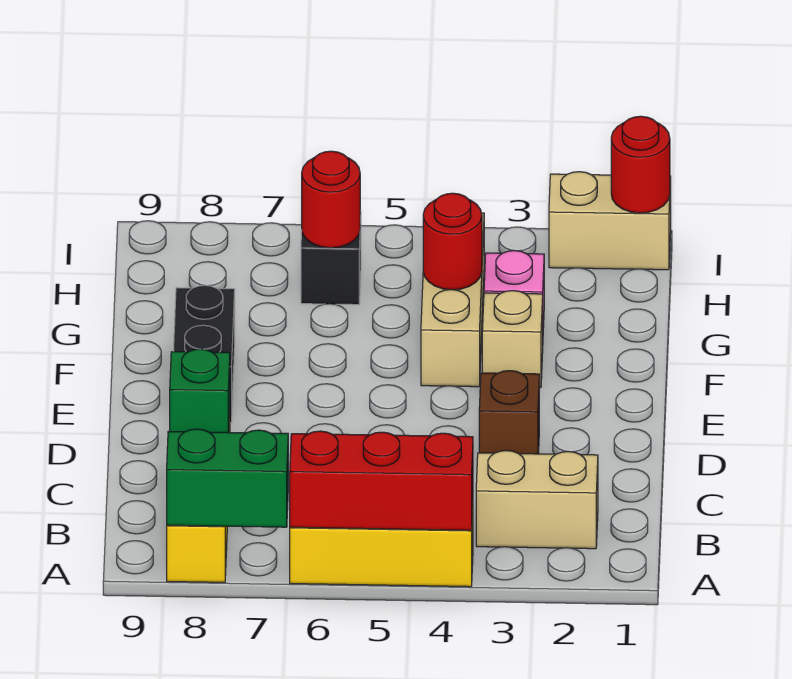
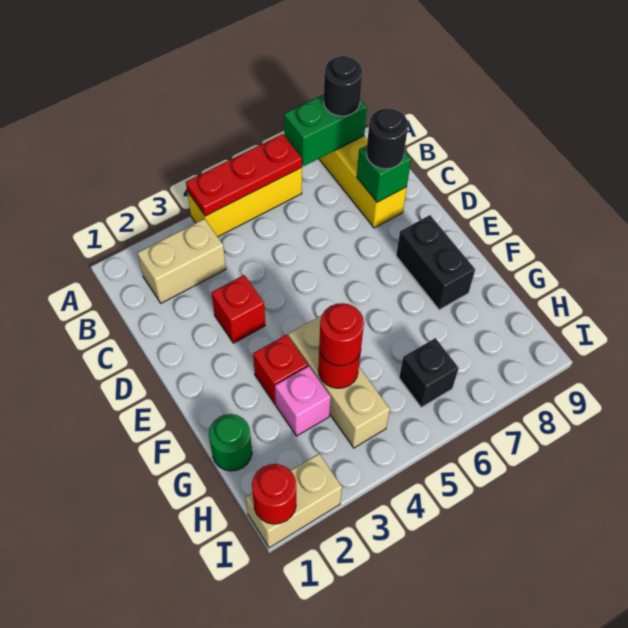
red 1x3 brick [290,431,473,530] -> red 1x3 plate [186,134,302,216]
none -> black 1x1 round brick [324,56,362,116]
none -> black 1x1 round brick [366,108,408,169]
brown 1x1 brick [479,371,539,454] -> red 1x1 brick [212,275,265,343]
tan 1x1 brick [482,291,543,388] -> red 1x1 brick [253,335,308,404]
none -> green 1x1 round brick [209,414,252,471]
red 1x1 round brick [302,151,360,248] -> red 1x1 round brick moved to [319,303,364,366]

